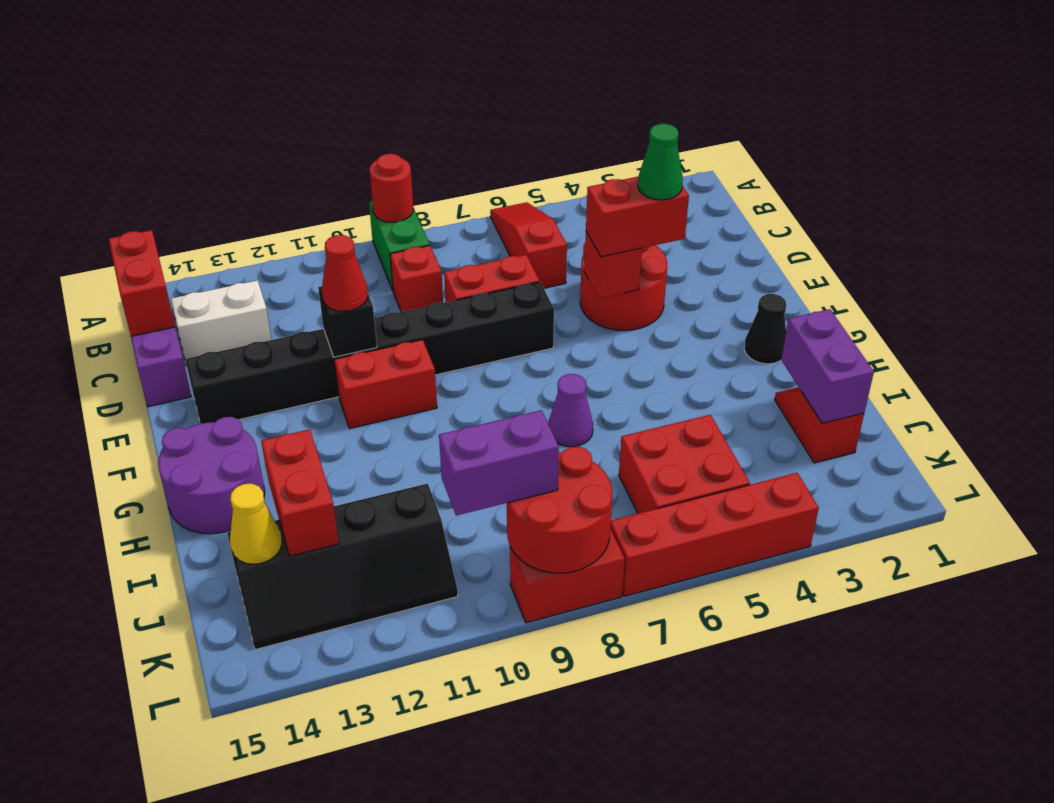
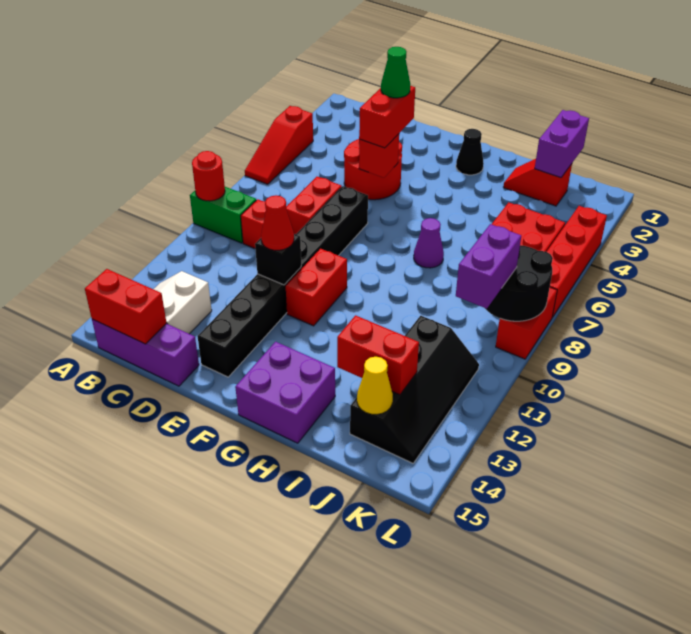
red 1x3 slope [490,202,567,288] -> red 1x3 slope turned to [245,106,313,184]
purple 2x2 round brick [158,417,265,534] -> purple 2x2 brick [235,342,335,443]
purple 1x2 brick [781,309,874,423] -> purple 1x2 brick turned to [535,110,589,178]
red 2x2 round brick [507,447,612,573] -> black 2x2 round brick [485,245,553,321]

